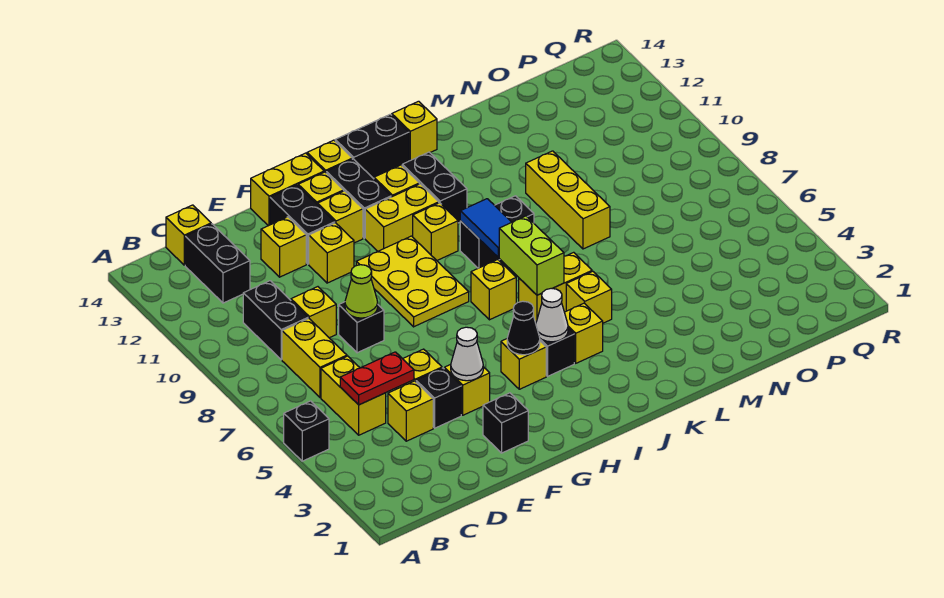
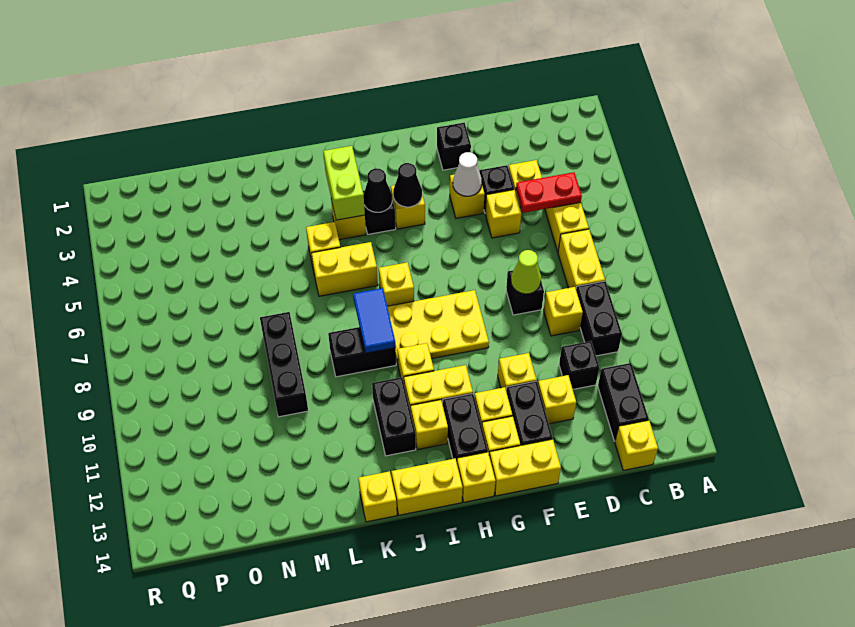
black 1x1 brick [284,401,329,461] -> black 1x1 brick moved to [559,341,599,389]
yellow 2x3 plate [356,236,469,327] -> yellow 2x3 plate turned to [387,290,489,364]
white 1x1 cone [536,288,568,342] -> black 1x1 cone [364,168,392,212]
black 1x2 brick [335,114,409,179] -> yellow 1x2 brick [391,459,463,515]
lime 1x2 brick [499,216,564,295] -> lime 1x2 brick moved to [323,146,365,220]
yellow 1x3 brick [526,151,610,249] -> black 1x3 brick [260,312,308,417]

